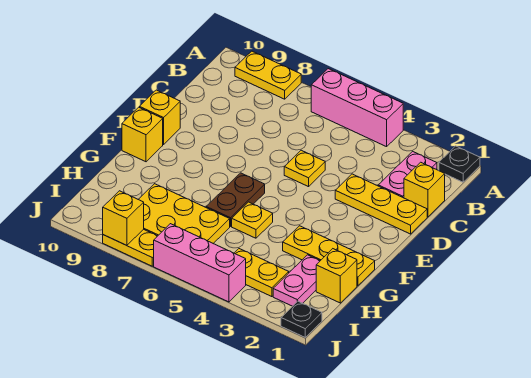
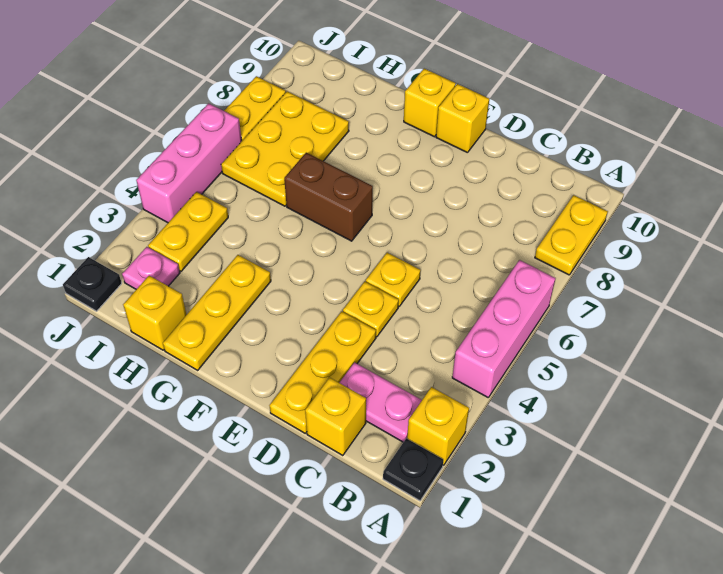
brown 1x2 plate [206,173,265,226] -> brown 1x2 brick [284,153,373,241]
yellow 1x1 plate [232,202,273,238] -> yellow 1x1 plate moved to [343,282,399,337]
pink 1x2 plate [273,255,320,306] -> pink 1x1 plate [122,247,180,289]
yellow 1x1 brick [103,191,144,245] -> yellow 1x1 brick moved to [407,387,469,465]

